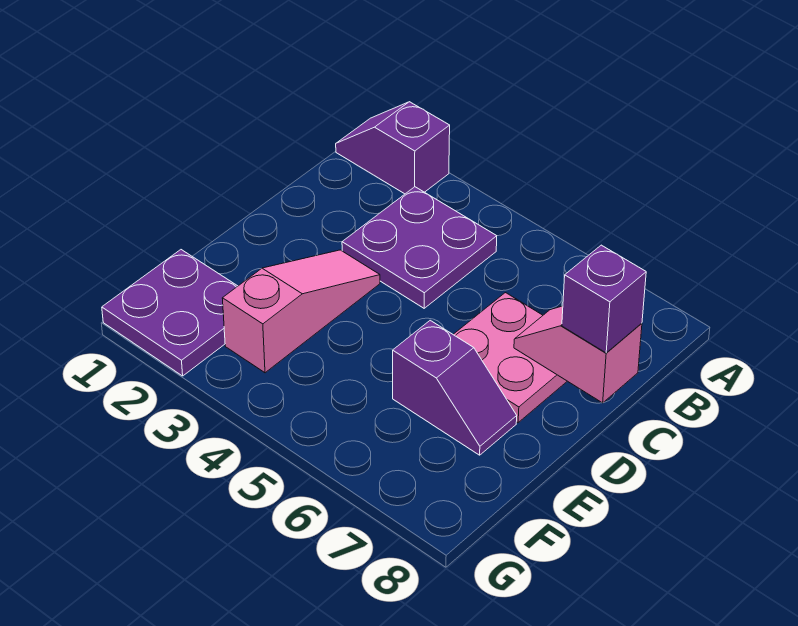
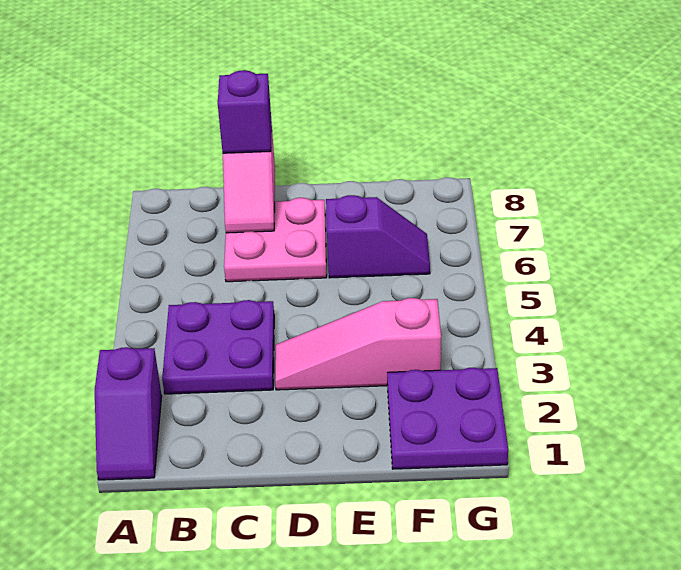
purple 1x2 slope [393,320,517,455] -> purple 1x2 slope turned to [326,195,430,278]

